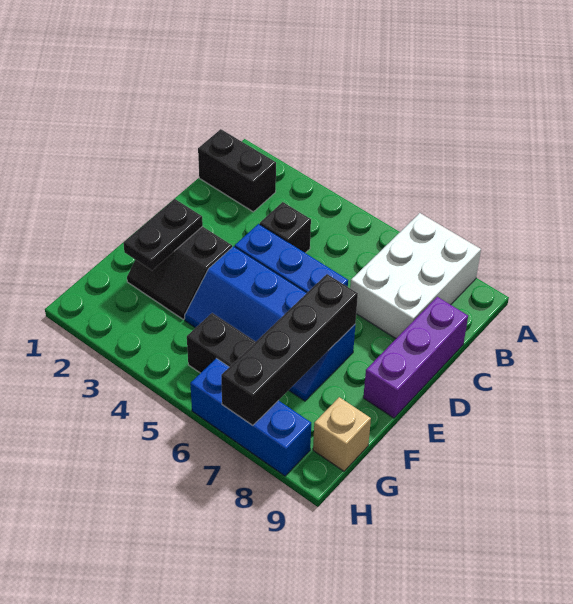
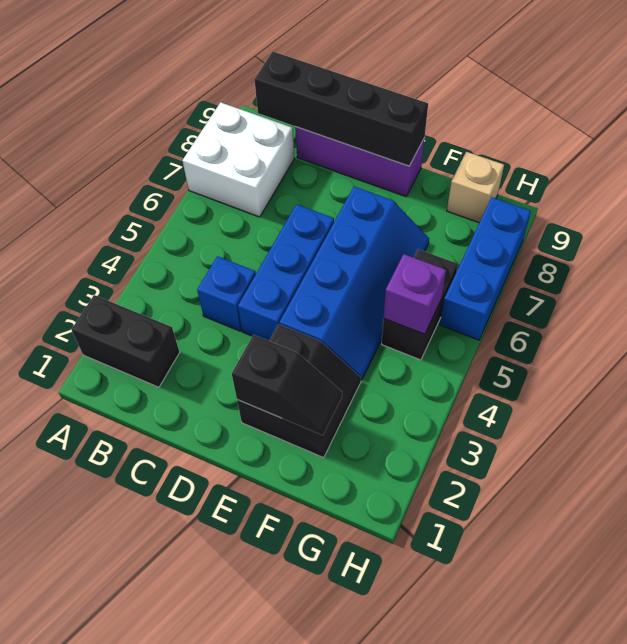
white 2x3 brick [350,213,481,338] -> white 2x2 brick [182,102,294,217]
black 1x2 brick [198,129,276,212] -> black 1x2 brick turned to [71,295,180,387]
black 1x1 brick [260,202,311,253] -> blue 1x1 brick [197,256,256,331]
black 1x2 plate [123,199,203,270] -> black 1x2 slope [232,335,342,435]
black 1x4 brick [221,274,358,426] -> black 1x4 brick moved to [254,51,428,166]
none -> purple 1x1 brick [384,254,446,334]

